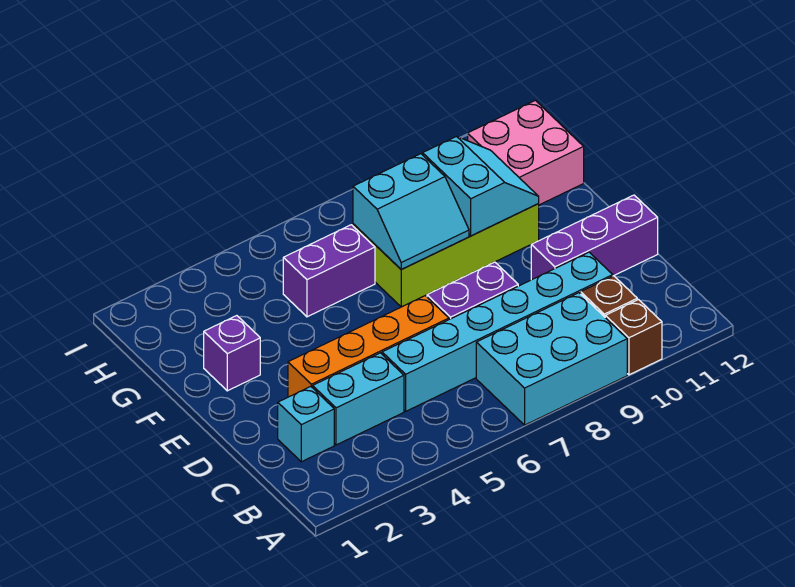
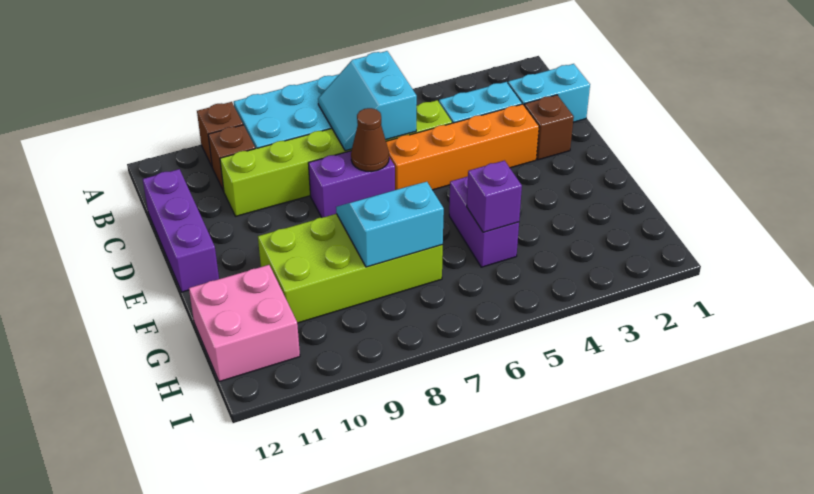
cyan 1x1 brick [278,387,334,462] -> cyan 1x2 brick [508,64,590,122]
cyan 1x6 brick [382,252,613,411] -> lime 1x6 brick [220,100,452,216]
none -> brown 1x1 brick [524,95,574,160]
none -> brown 1x1 cone [351,108,389,172]
purple 1x3 brick [531,195,658,280] -> purple 1x3 brick turned to [143,169,219,292]
purple 1x1 brick [204,316,260,391] -> purple 1x1 brick moved to [467,161,522,232]
cyan 2x2 slope [423,136,539,236] -> cyan 2x2 slope moved to [318,51,417,151]
purple 1x2 brick [283,225,375,317] -> purple 1x2 brick turned to [449,176,519,267]

